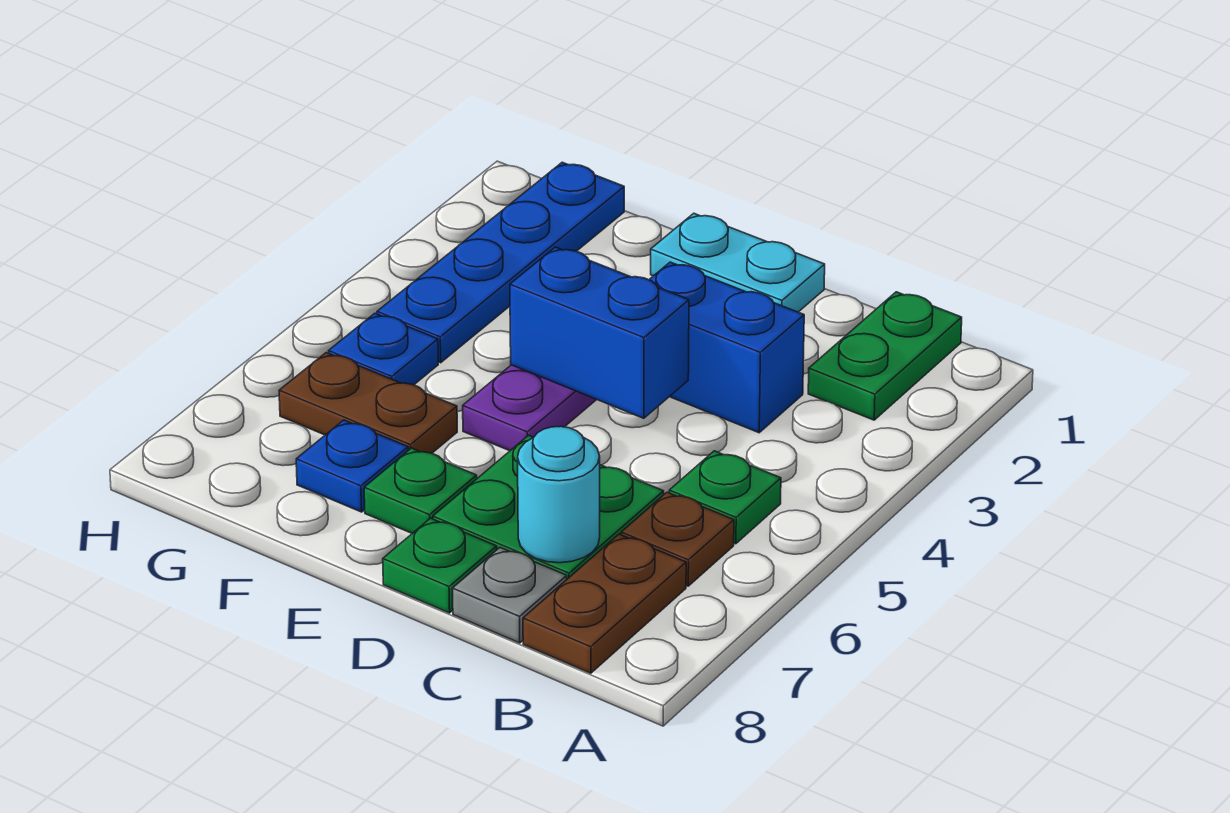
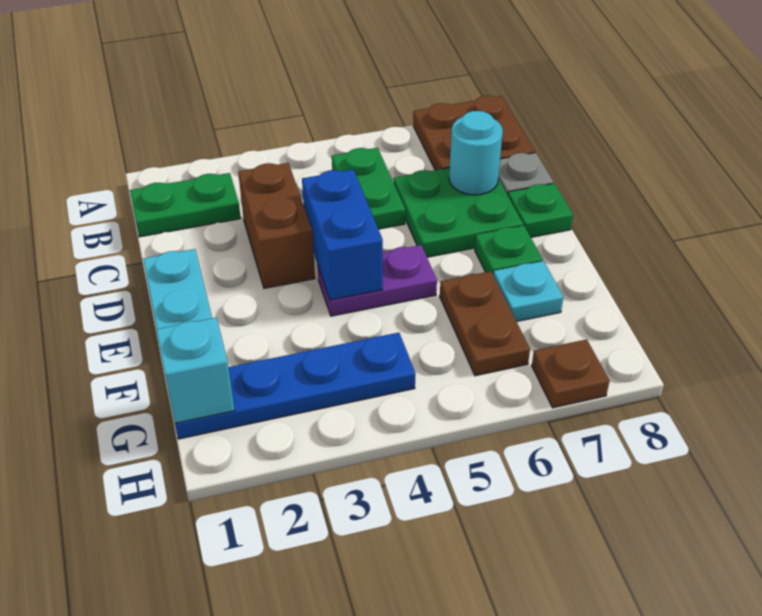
green 1x1 plate [669,451,781,544] -> green 1x2 plate [332,148,405,229]
brown 1x1 plate [621,492,734,586] -> brown 1x1 plate moved to [532,339,609,408]
brown 1x2 plate [523,534,686,673] -> brown 2x2 plate [413,96,535,170]
blue 1x2 brick [649,262,804,433] -> brown 1x2 brick [238,163,315,288]
blue 1x1 plate [296,420,408,512] -> cyan 1x1 plate [493,261,563,322]
none -> cyan 1x1 brick [156,317,235,423]
blue 1x1 plate [329,313,438,385] -> none

